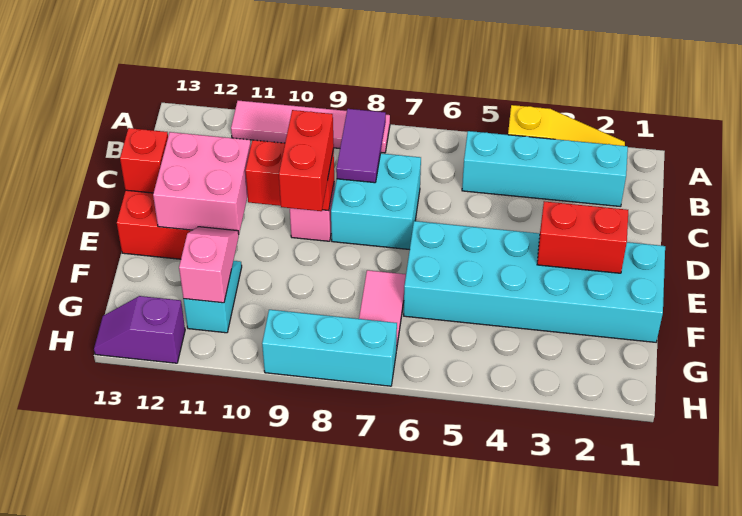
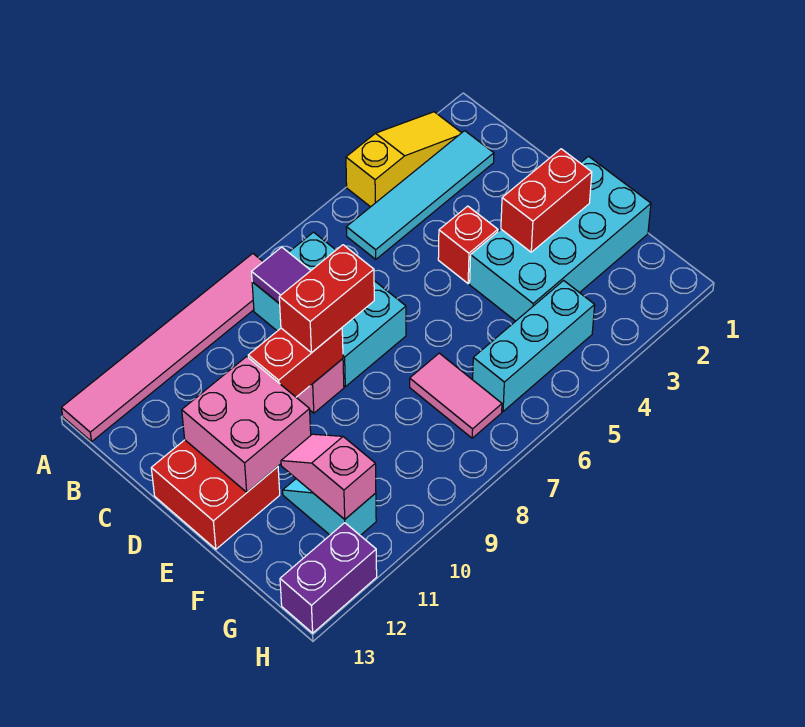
pink 1x4 tile [231,100,390,153] -> pink 1x6 tile [62,254,263,441]
cyan 1x4 brick [462,131,628,207] -> cyan 1x4 tile [346,131,494,259]
cyan 2x2 brick [331,153,421,250] -> cyan 2x3 brick [252,232,406,387]
red 1x2 brick [279,110,334,211] -> red 1x2 brick turned to [279,245,374,353]
red 1x1 brick [120,128,168,193] -> red 1x1 brick moved to [438,206,498,283]
cyan 2x6 brick [404,221,665,342] -> cyan 2x4 brick [470,156,651,321]
cyan 1x3 brick [262,310,397,386] -> cyan 1x3 brick moved to [473,280,595,411]
purple 1x2 slope [94,296,185,363] -> purple 1x2 brick [280,523,377,633]

